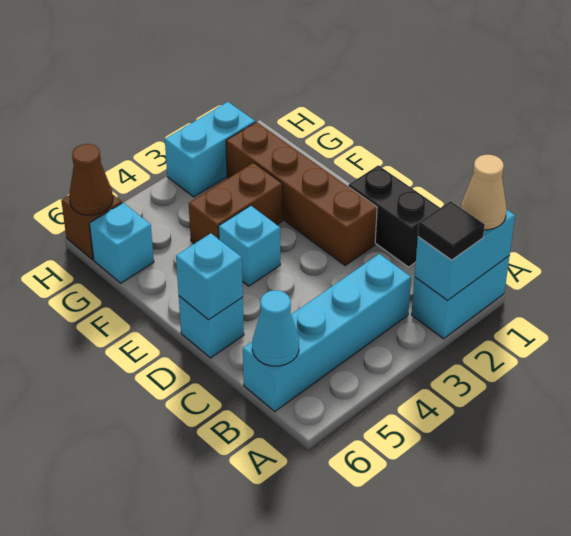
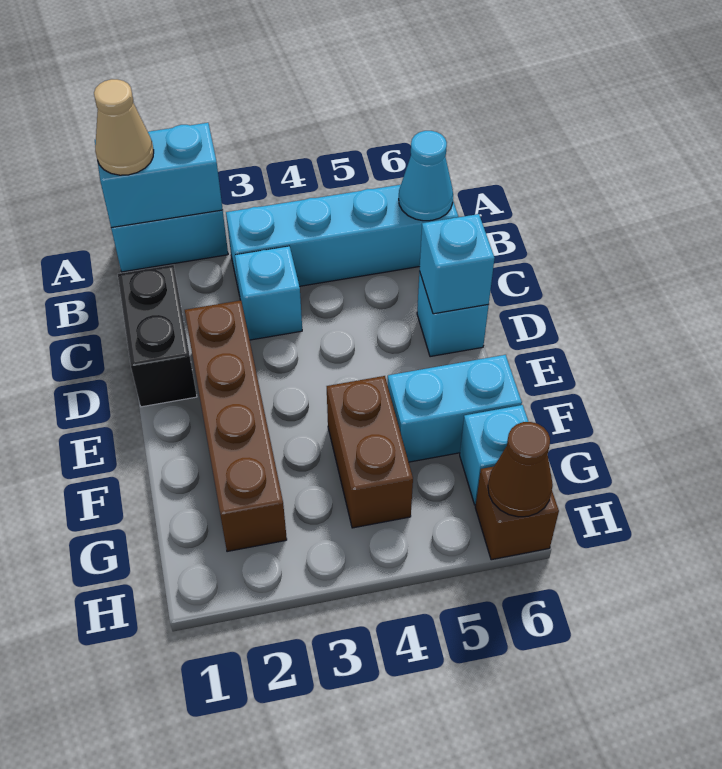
black 1x1 tile [418,201,485,260] -> none
cyan 1x1 brick [219,206,280,286] -> cyan 1x1 brick moved to [235,246,302,340]
brown 1x2 brick [189,163,282,244] -> brown 1x2 brick turned to [327,376,413,528]
cyan 1x2 brick [165,102,255,197] -> cyan 1x2 brick moved to [388,355,522,462]

